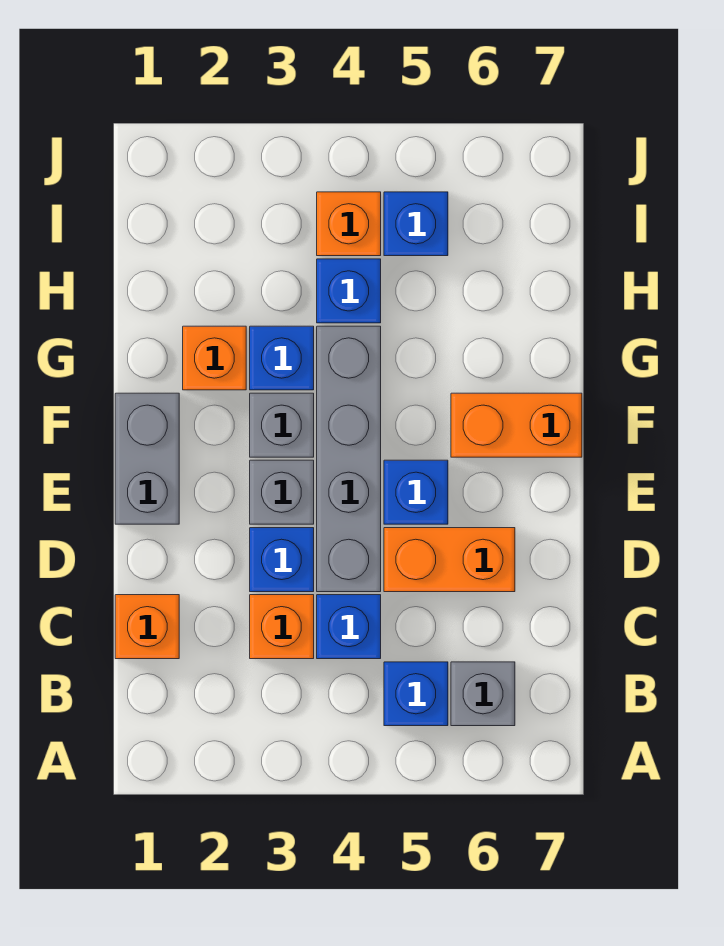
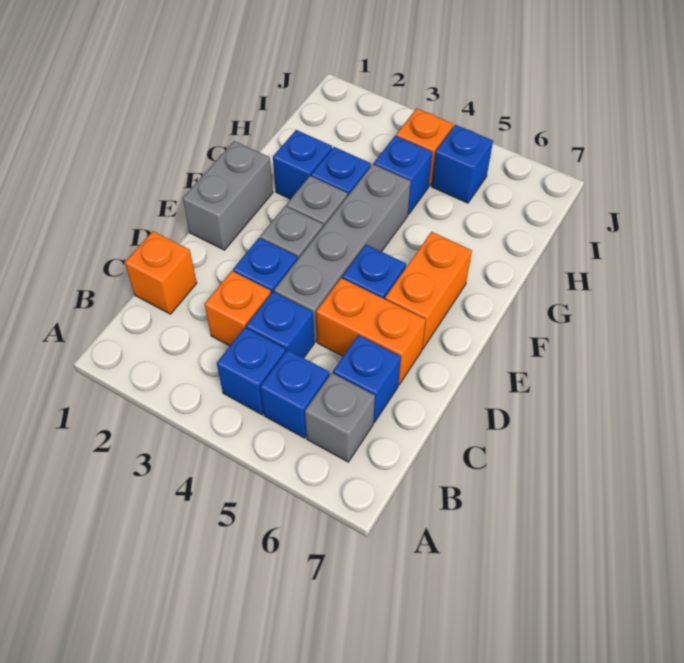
none -> blue 1x1 brick [217,327,286,414]
none -> blue 1x1 brick [333,335,401,422]
orange 1x2 brick [451,393,582,457] -> orange 1x2 brick turned to [385,232,472,349]
orange 1x1 brick [183,326,246,390] -> blue 1x1 brick [273,130,332,199]

